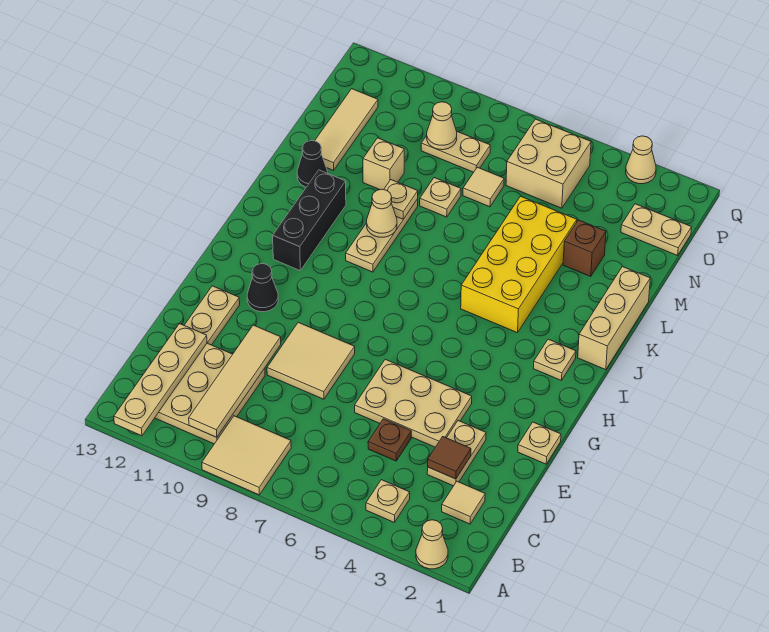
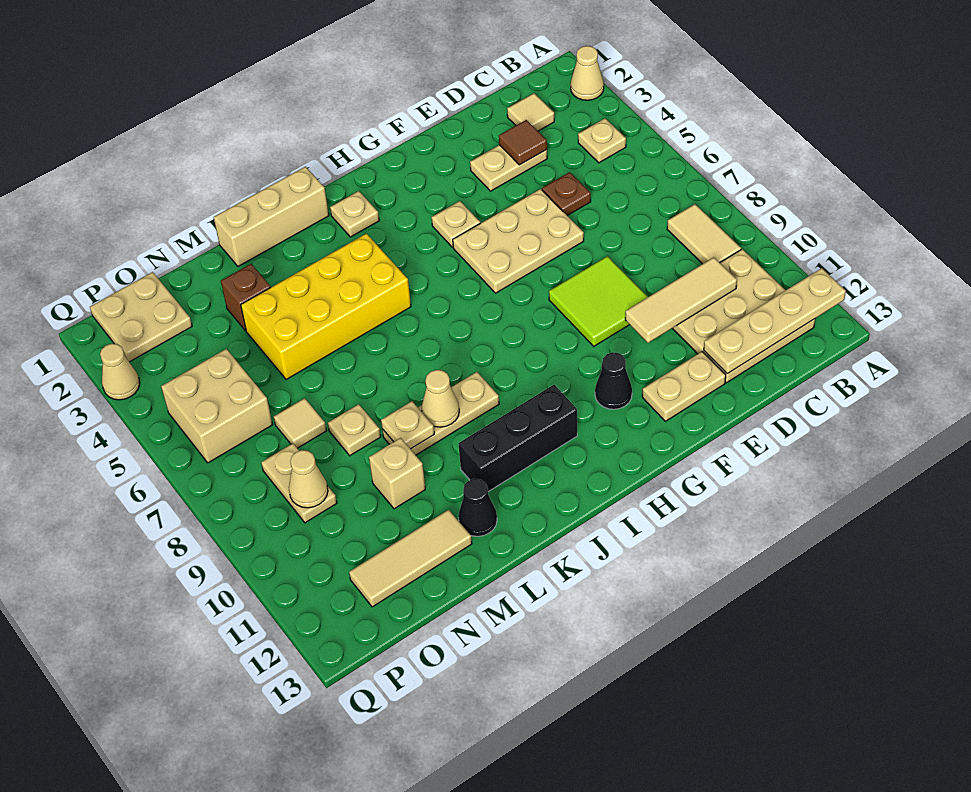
tan 2x2 tile [202,416,291,495] -> tan 1x2 tile [667,204,741,264]
tan 1x4 tile [189,325,281,437] -> tan 1x3 tile [625,257,737,343]
tan 2x3 plate [355,359,472,447] -> tan 2x3 plate turned to [453,189,584,293]
tan 2x2 tile [267,322,355,399] -> lime 2x2 tile [549,256,648,346]
tan 1x1 plate [518,422,561,464] -> tan 1x1 plate moved to [432,201,480,247]
tan 1x2 plate [621,204,692,256] -> tan 2x2 plate [90,272,192,362]

